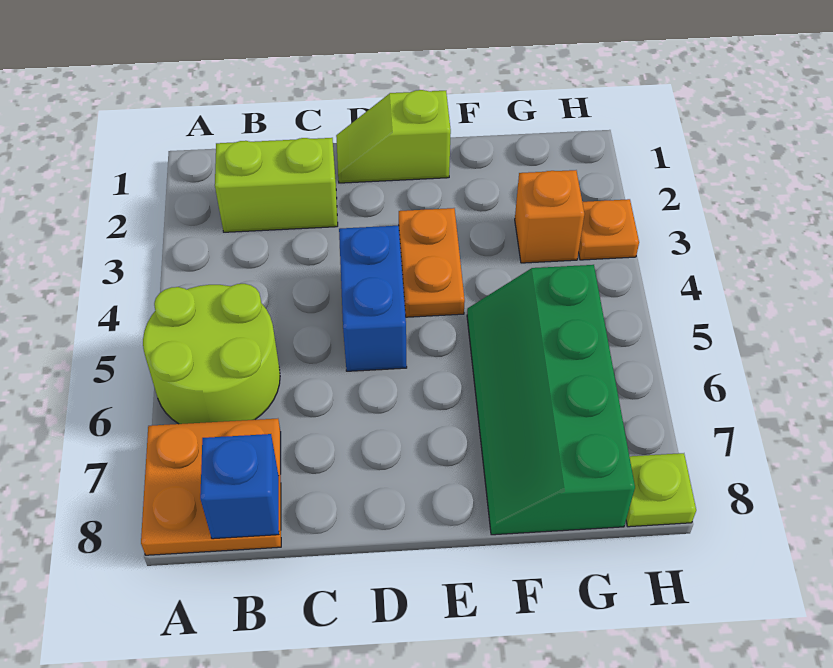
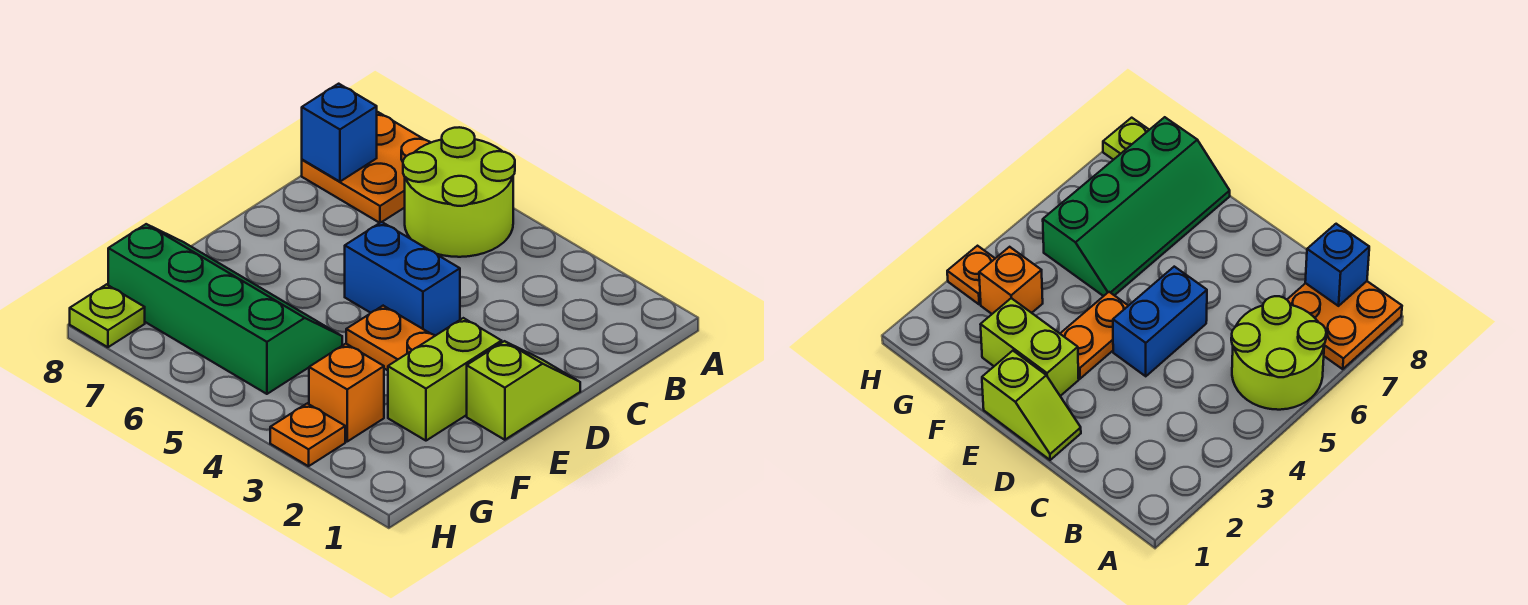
lime 1x2 brick [215,138,338,232] -> lime 1x2 brick moved to [388,318,502,441]

